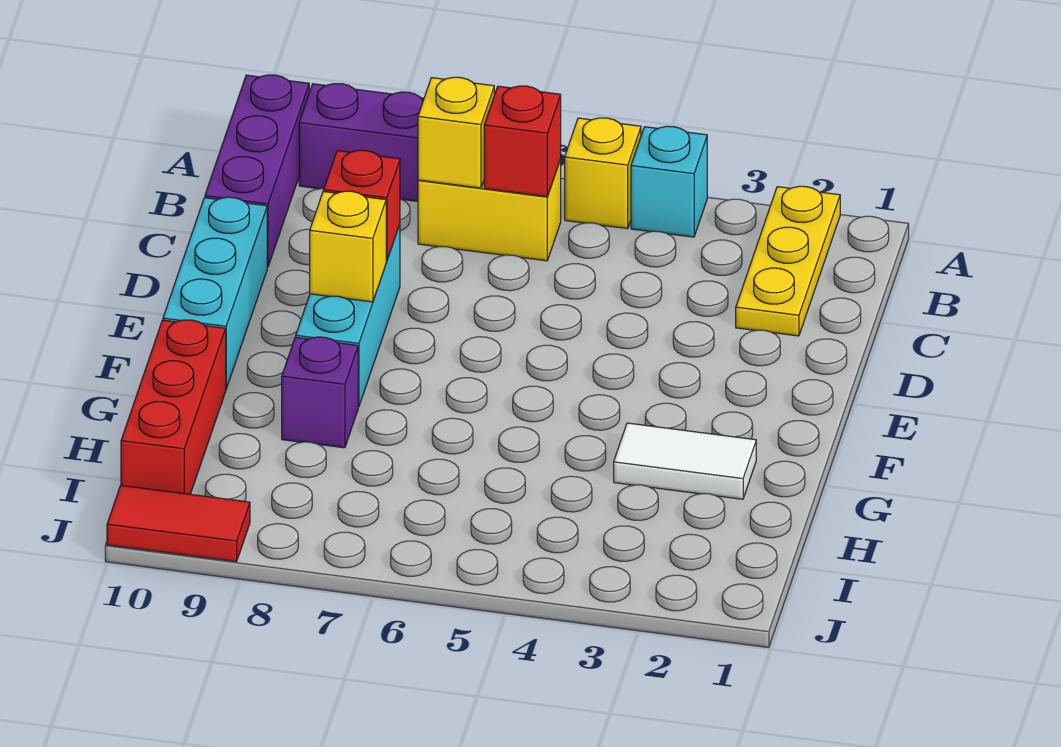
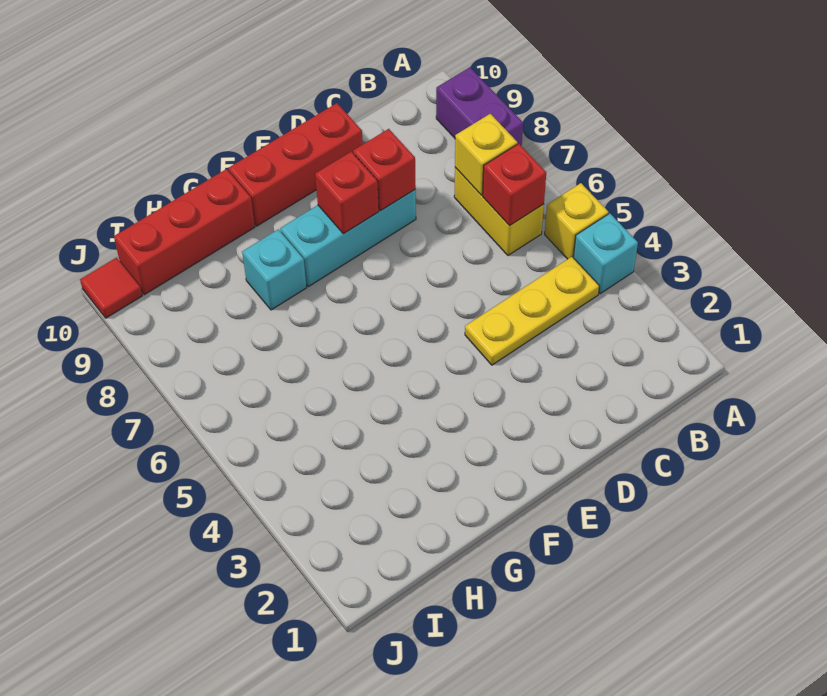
yellow 1x3 plate [736,186,840,336] -> yellow 1x3 plate moved to [465,257,599,365]
purple 1x3 brick [205,75,309,267] -> none
cyan 1x3 brick [163,197,267,389] -> red 1x3 brick [228,103,363,226]
yellow 1x1 brick [310,191,386,302] -> red 1x1 brick [315,152,379,234]
white 1x2 tile [614,423,756,499] -> none
purple 1x1 brick [282,337,358,448] -> cyan 1x1 brick [242,229,307,310]
red 1x2 tile [107,485,250,562] -> red 1x1 tile [80,258,142,318]

